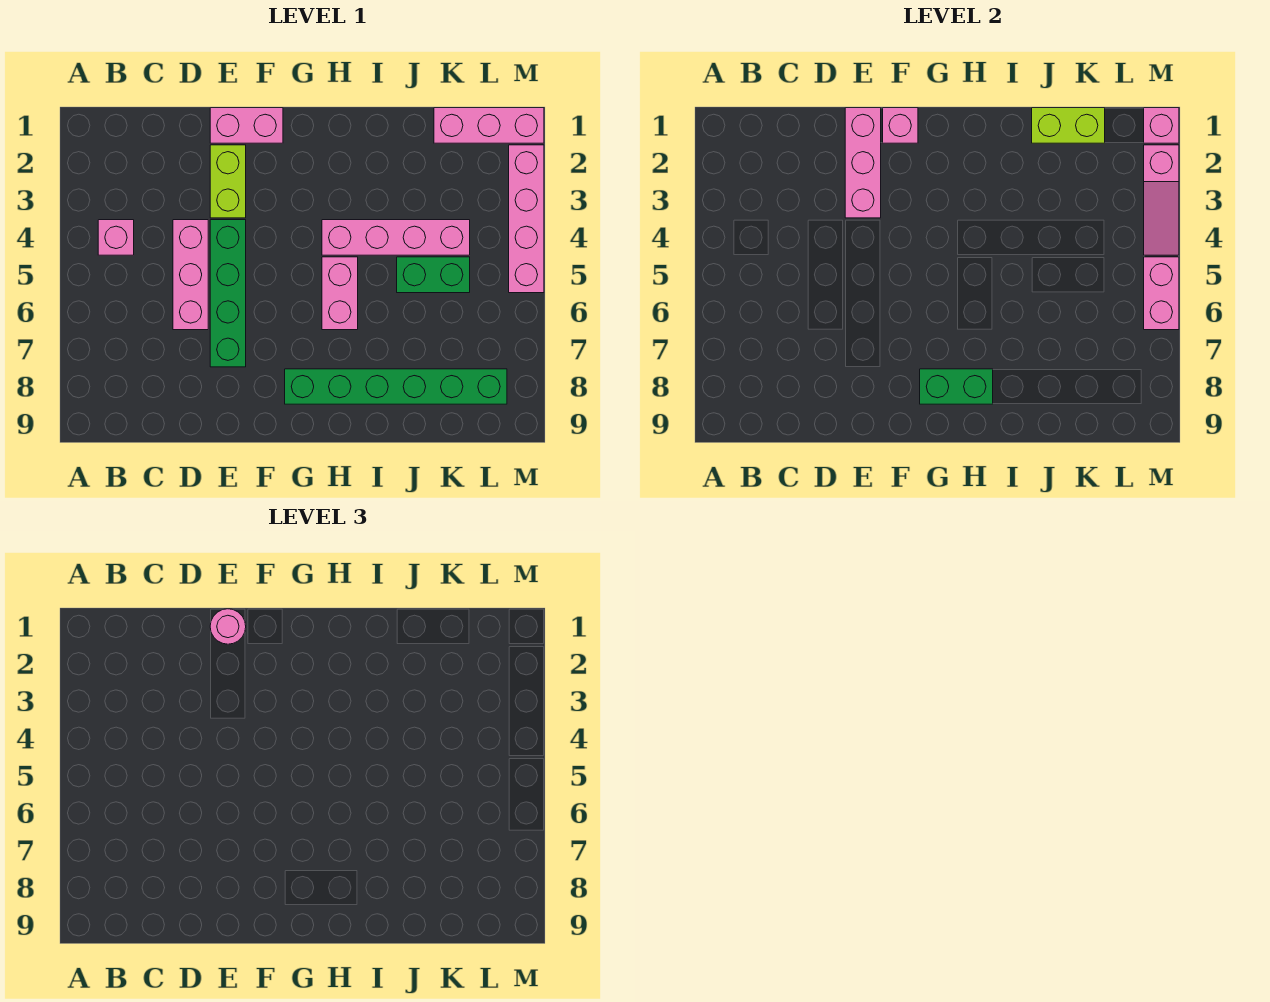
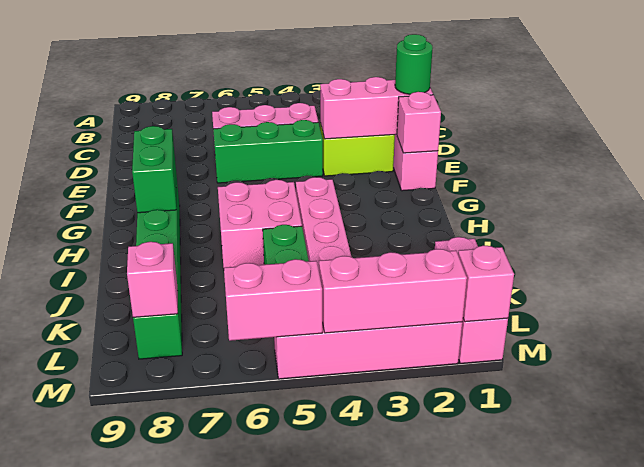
pink 1x1 brick [98,220,134,255] -> pink 1x1 brick moved to [127,242,178,317]
pink 1x1 round brick [210,609,246,644] -> green 1x1 round brick [395,34,433,94]
green 1x4 brick [210,220,246,367] -> green 1x3 brick [213,120,323,183]
pink 1x2 brick [322,257,358,330] -> pink 2x2 brick [218,180,302,268]
lime 1x2 brick [1032,108,1105,143] -> none
pink 1x3 slope [1144,145,1179,255] -> pink 1x3 brick [319,249,467,333]

